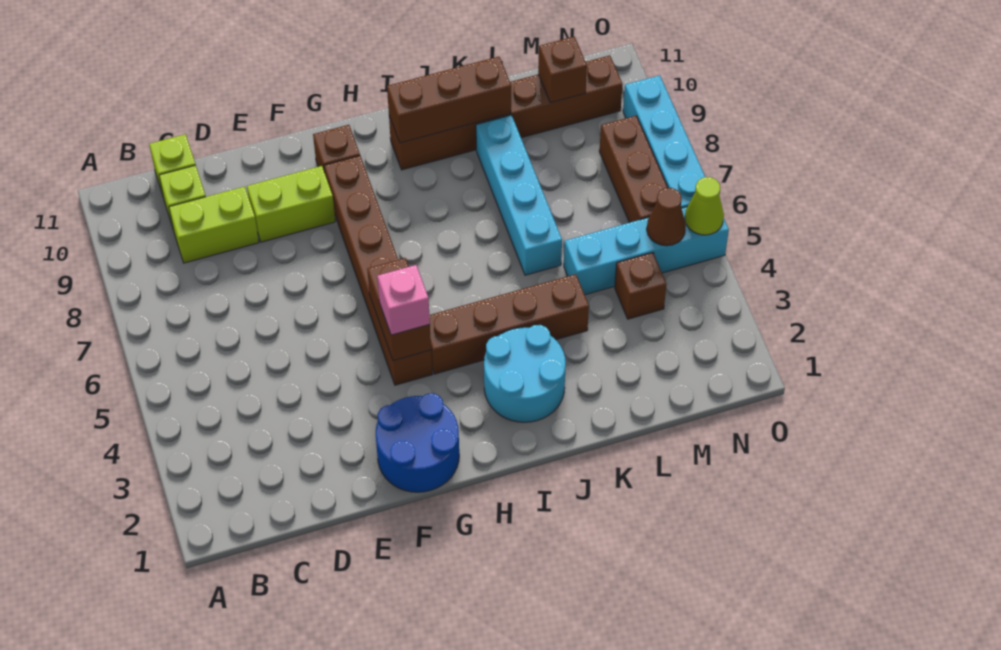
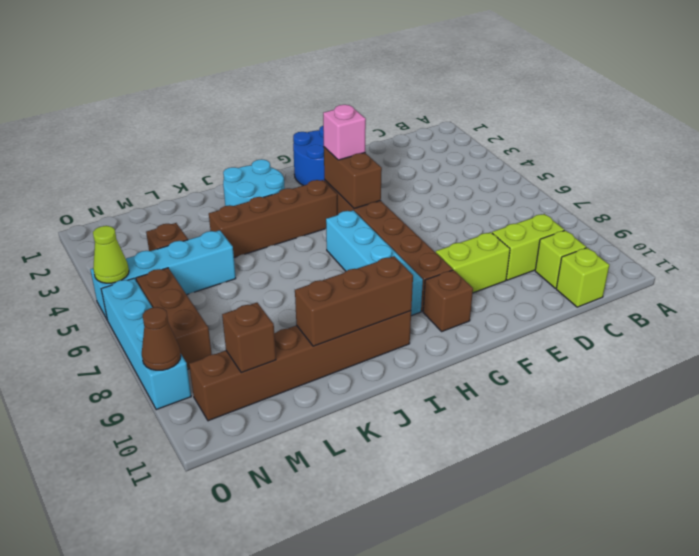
cyan 1x4 brick [476,115,562,275] -> cyan 1x4 brick moved to [326,210,423,316]
brown 1x1 cone [647,188,686,246] -> brown 1x1 cone moved to [142,307,181,370]

